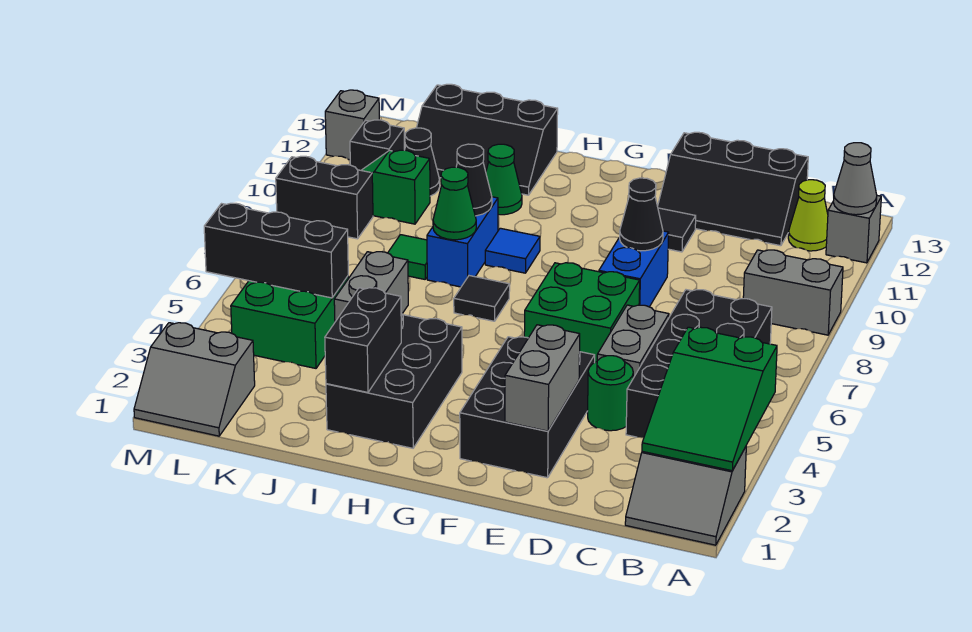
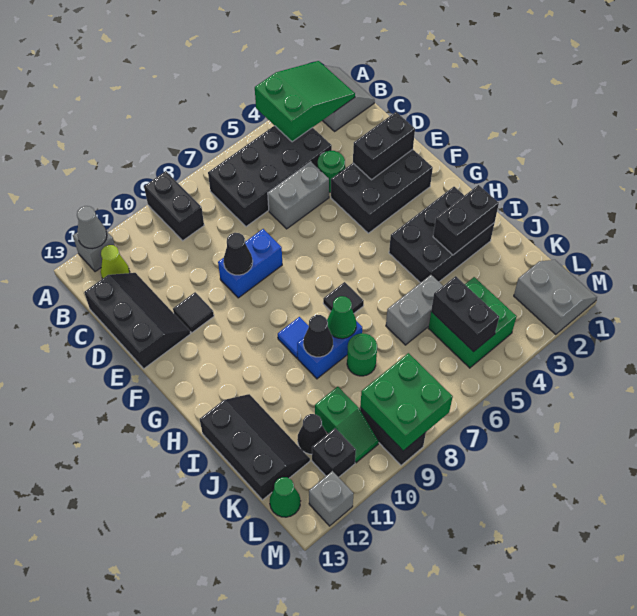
grey 1x2 brick [743,250,843,335] -> black 1x2 brick [144,171,204,241]
grey 1x2 brick [505,325,580,431] -> black 1x2 brick [353,112,415,180]
green 2x2 brick [524,263,640,362] -> green 2x2 brick moved to [360,353,453,451]
green 1x1 cone [486,144,522,215] -> green 1x1 cone moved to [270,477,300,517]
green 1x1 tile [388,235,427,279] -> green 1x1 round brick [347,333,377,376]
black 1x3 brick [204,203,348,298] -> black 1x2 brick [431,276,499,352]

